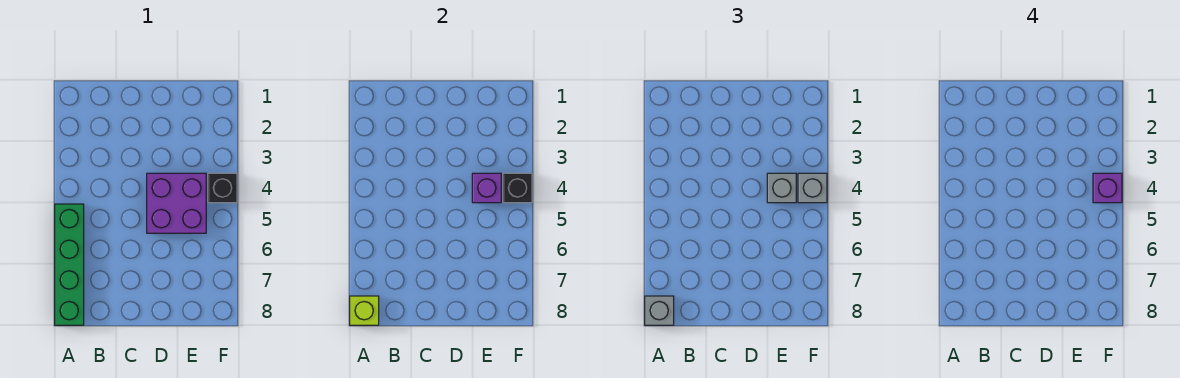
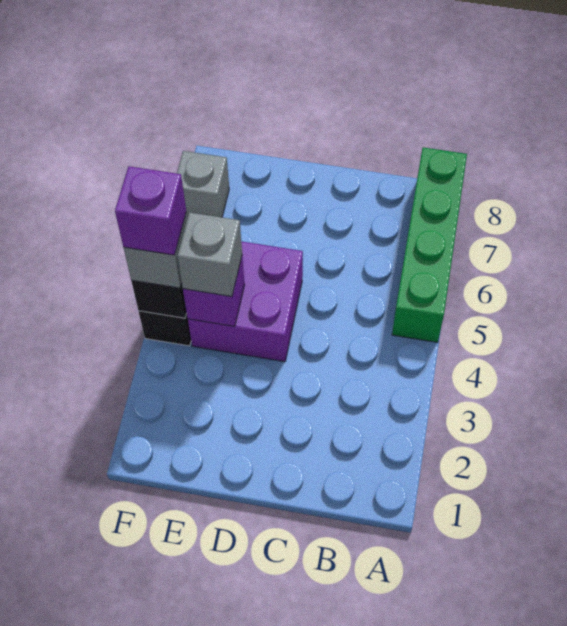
lime 1x1 brick [350,296,379,325] -> none
grey 1x1 brick [645,296,674,325] -> grey 1x1 brick moved to [177,151,229,218]

